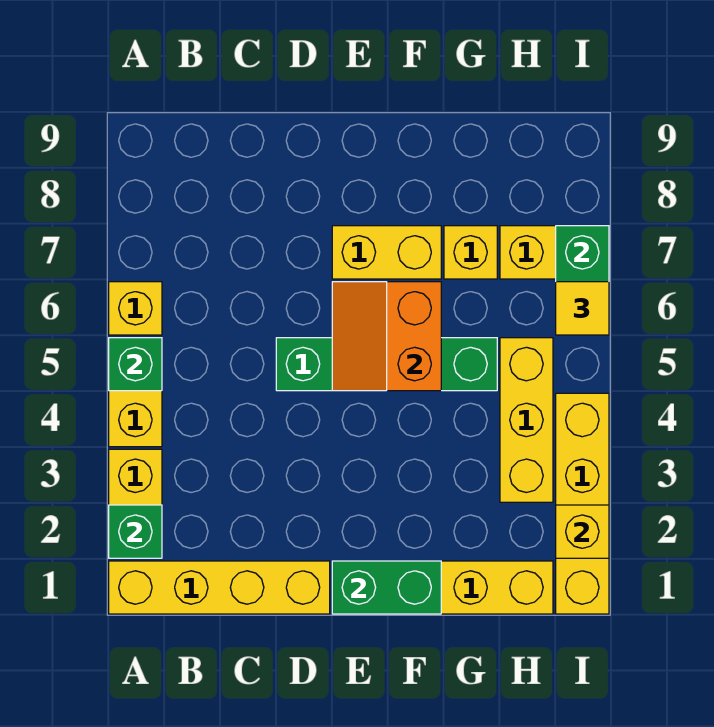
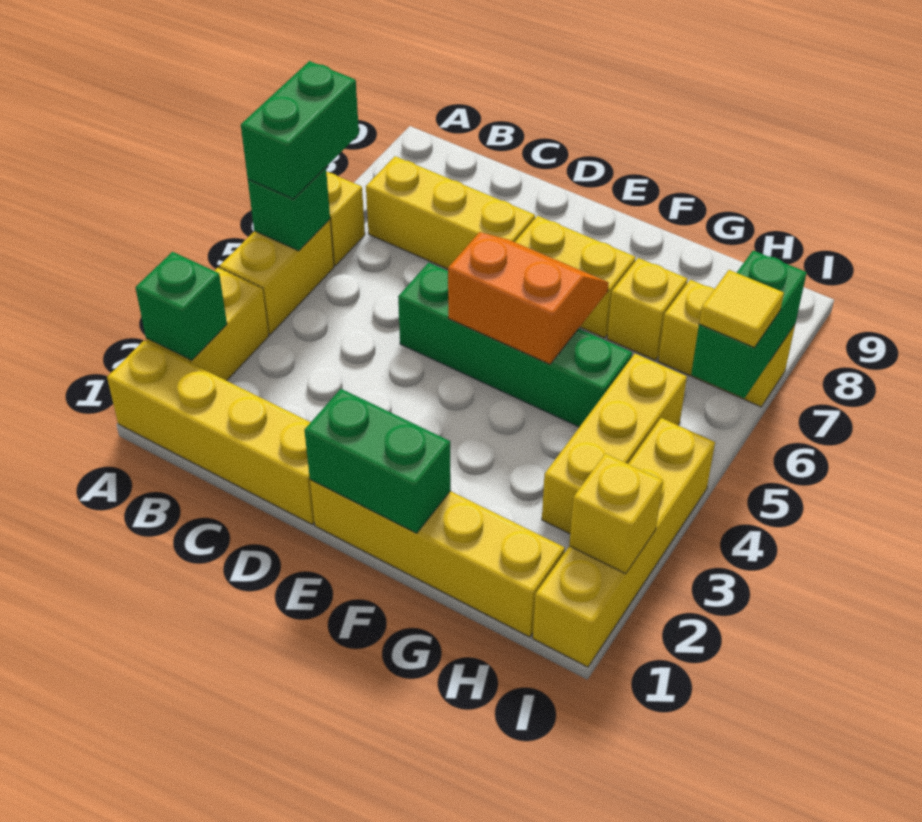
none -> green 1x2 brick [241,61,359,199]
none -> yellow 1x3 brick [366,156,535,269]
orange 2x2 slope [332,282,441,391] -> orange 2x2 slope turned to [448,232,609,364]

